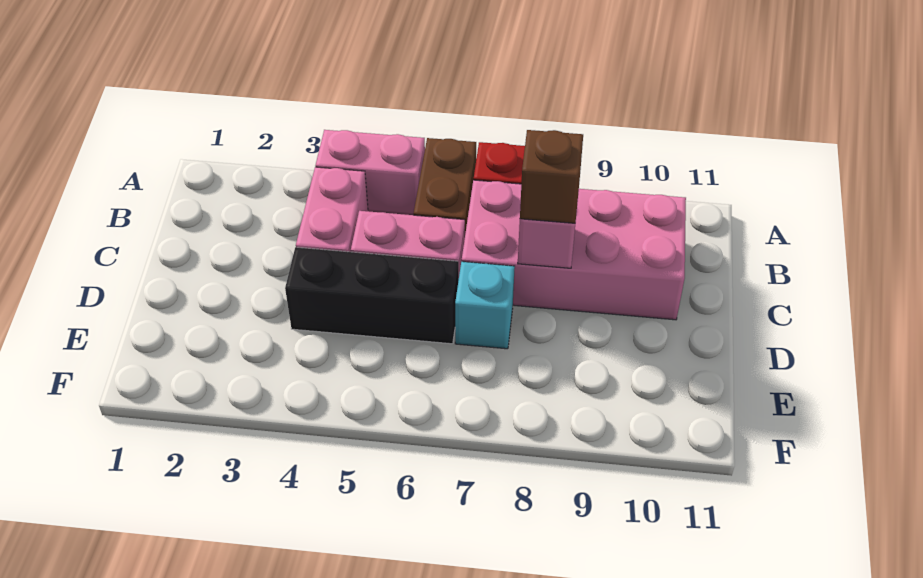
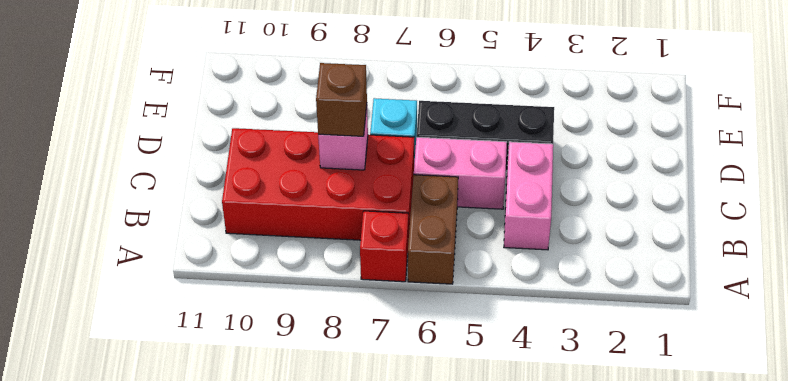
pink 1x2 brick [316,130,425,215] -> none
pink 2x4 brick [462,180,686,320] -> red 2x4 brick [222,128,414,242]

